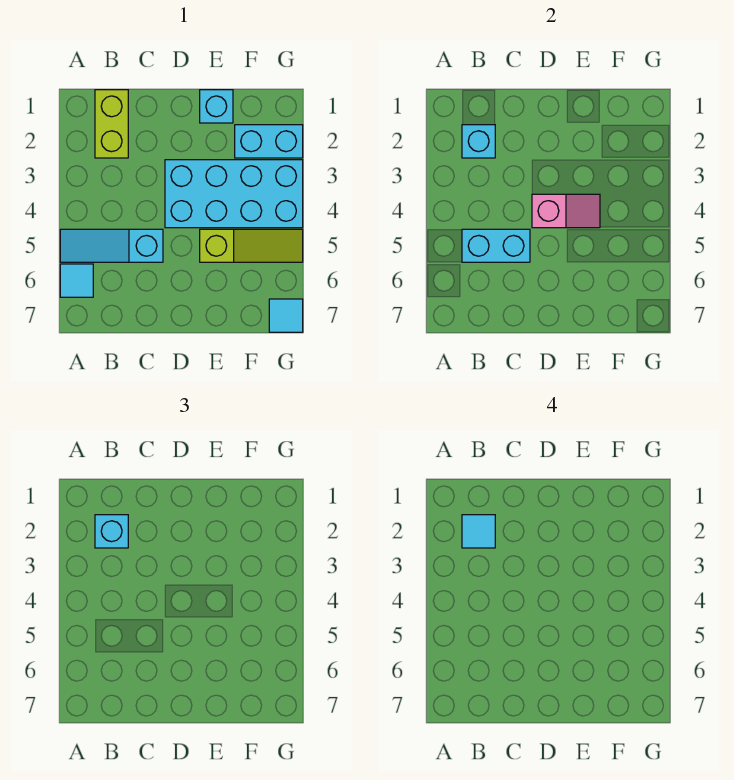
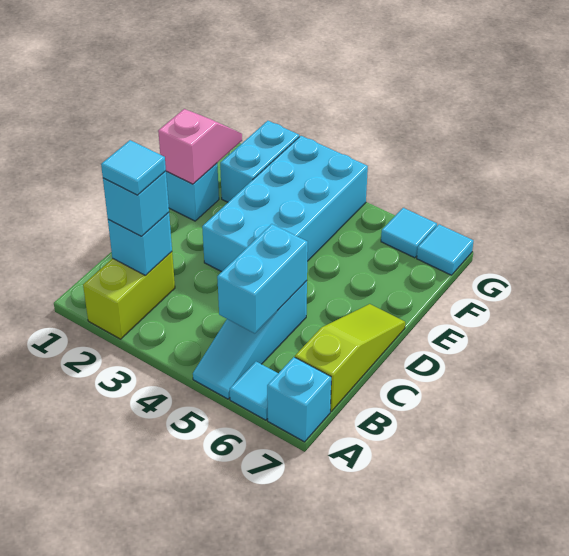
none -> cyan 1x1 brick [267,357,331,442]
lime 1x2 brick [95,90,128,158] -> lime 1x2 brick turned to [83,252,175,339]
pink 1x2 slope [532,194,600,228] -> pink 1x2 slope moved to [158,109,242,184]
lime 1x3 slope [200,229,303,262] -> lime 1x3 slope moved to [295,304,405,411]
none -> cyan 1x1 tile [381,208,437,258]

